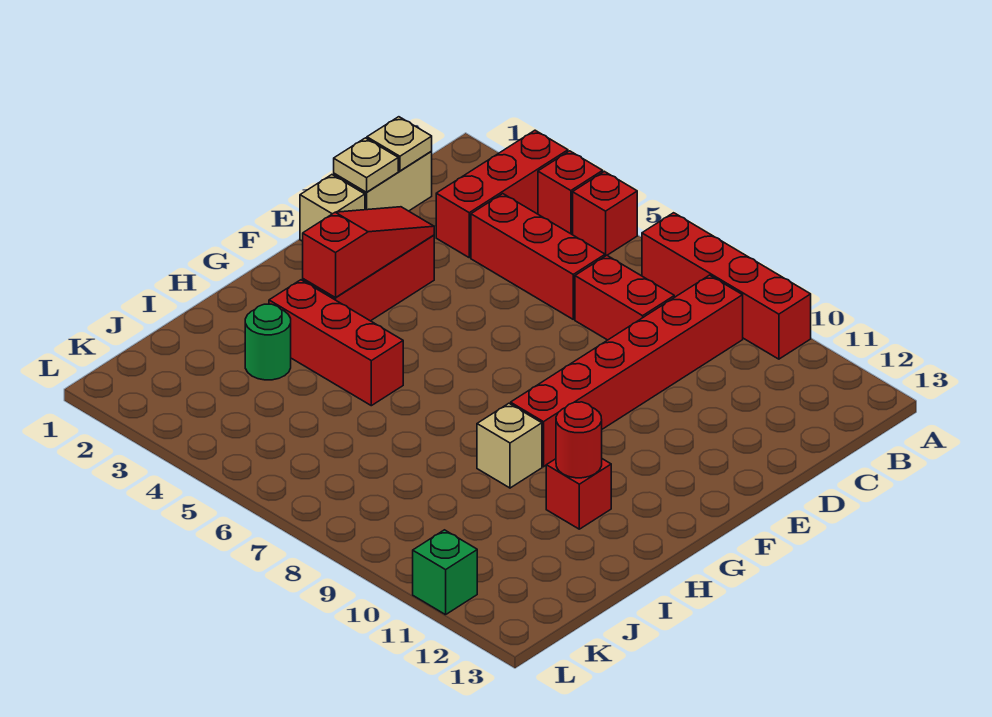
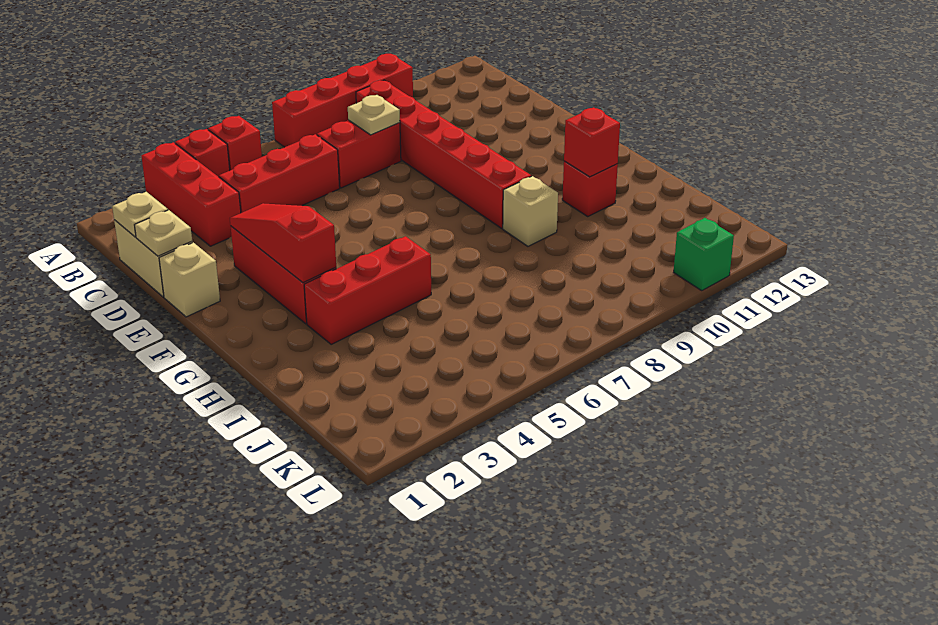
none -> tan 1x1 plate [348,95,400,135]
red 1x1 round brick [556,402,602,478] -> red 1x1 brick [564,107,620,177]
green 1x1 round brick [245,304,291,380] -> none

